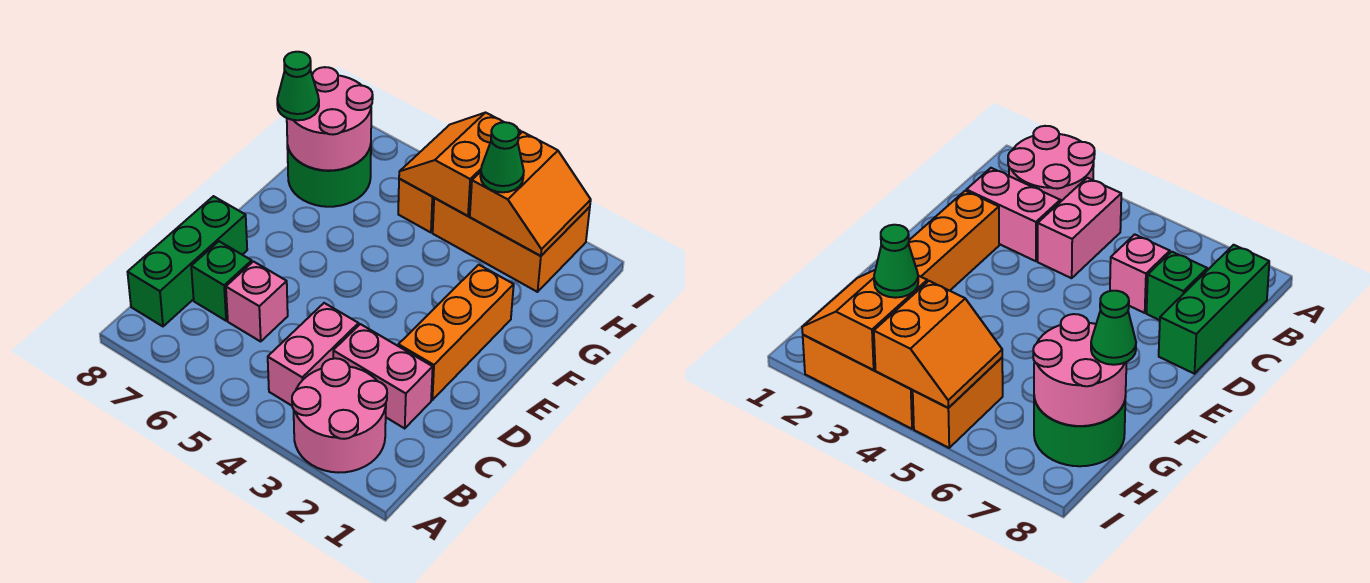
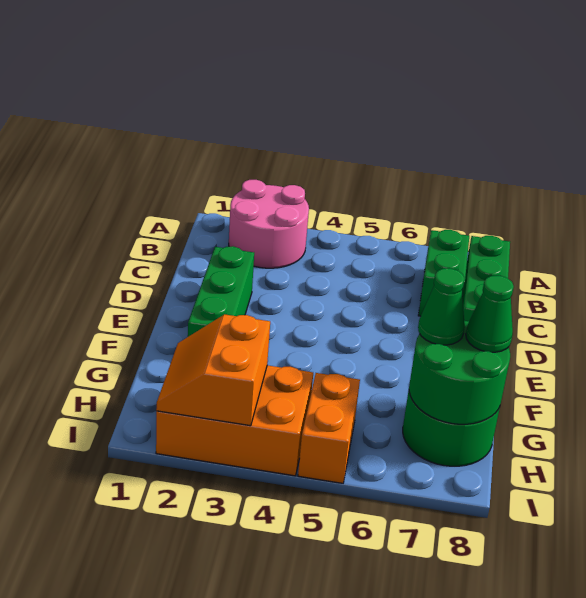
pink 1x2 brick [268,303,359,406] -> none
pink 1x2 brick [333,324,433,428] -> none
pink 1x1 brick [226,261,288,341] -> none
green 1x1 brick [191,241,252,321] -> green 1x2 brick [418,230,469,316]
orange 1x3 brick [398,265,514,400] -> green 1x3 brick [188,246,254,337]
pink 2x2 round brick [287,67,373,171] -> green 2x2 round brick [409,321,510,424]
green 1x1 cone [480,122,524,192] -> green 1x1 cone moved to [418,268,465,345]
orange 2x2 slope [399,113,521,216] -> none

